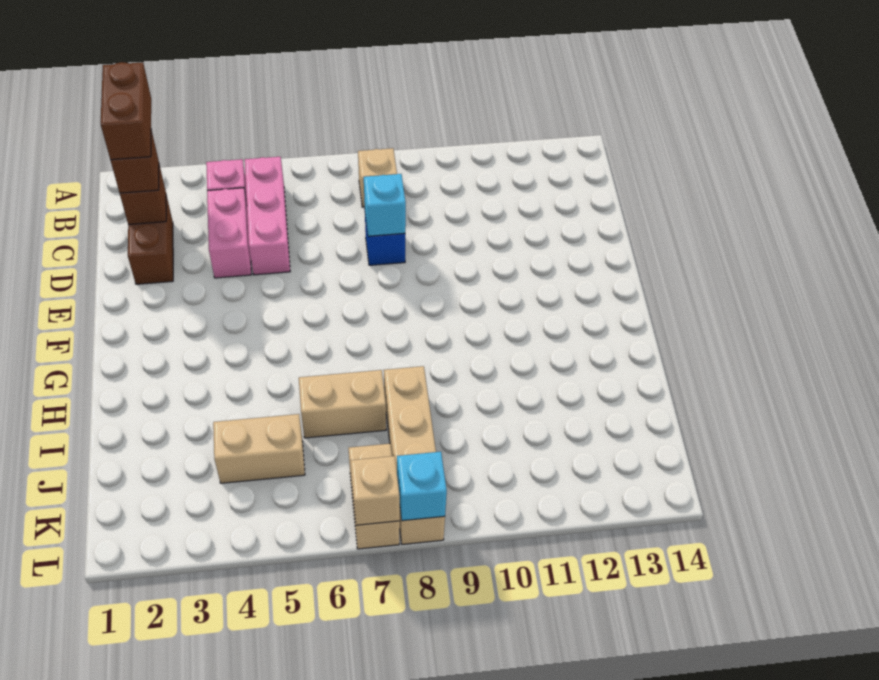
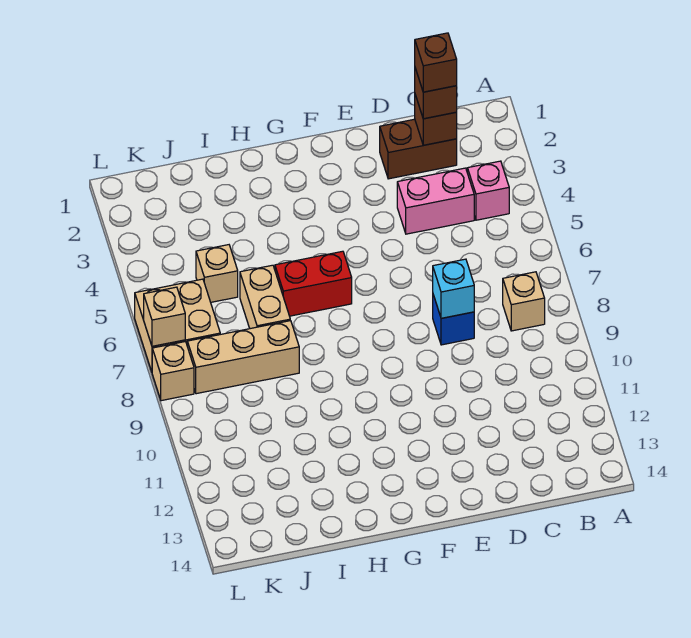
brown 1x2 brick [101,62,151,160] -> brown 1x1 brick [415,33,457,92]
pink 1x3 brick [245,157,290,275] -> none
none -> red 1x2 brick [275,251,352,316]
tan 1x2 brick [213,414,305,483] -> tan 1x1 brick [196,245,238,302]
tan 1x2 brick [348,444,400,549] -> tan 2x2 brick [135,279,220,372]
cyan 1x1 brick [397,452,447,521] -> none

